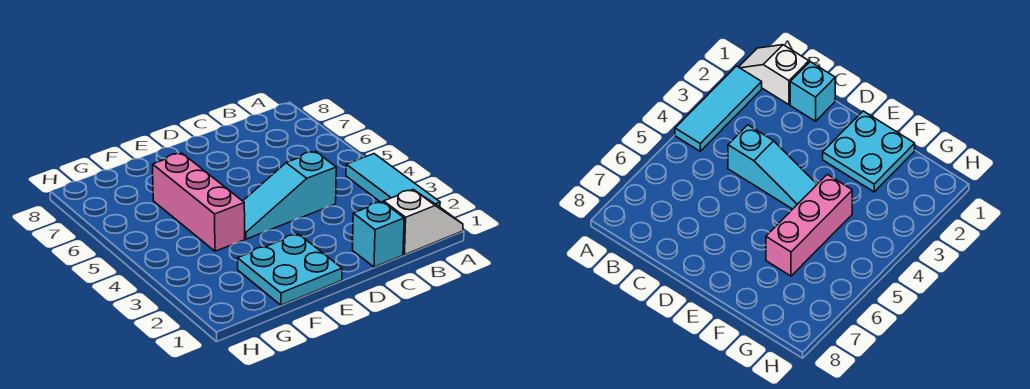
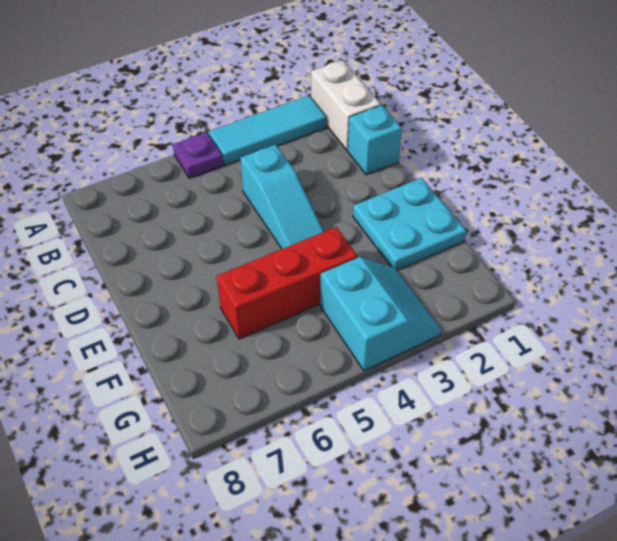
white 1x2 slope [384,190,463,255] -> white 1x2 brick [311,60,381,150]
none -> purple 1x1 plate [173,132,223,178]
pink 1x3 brick [153,153,245,251] -> red 1x3 brick [217,227,358,339]
none -> cyan 2x2 slope [320,257,441,371]

